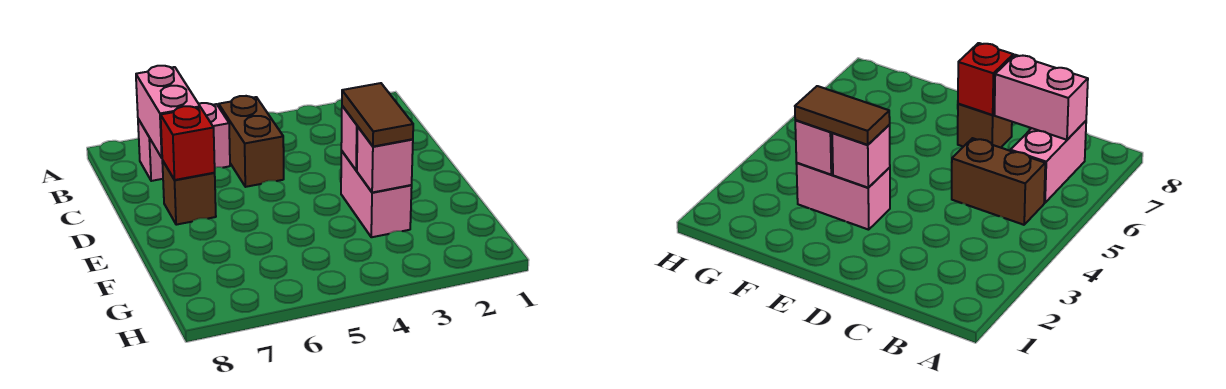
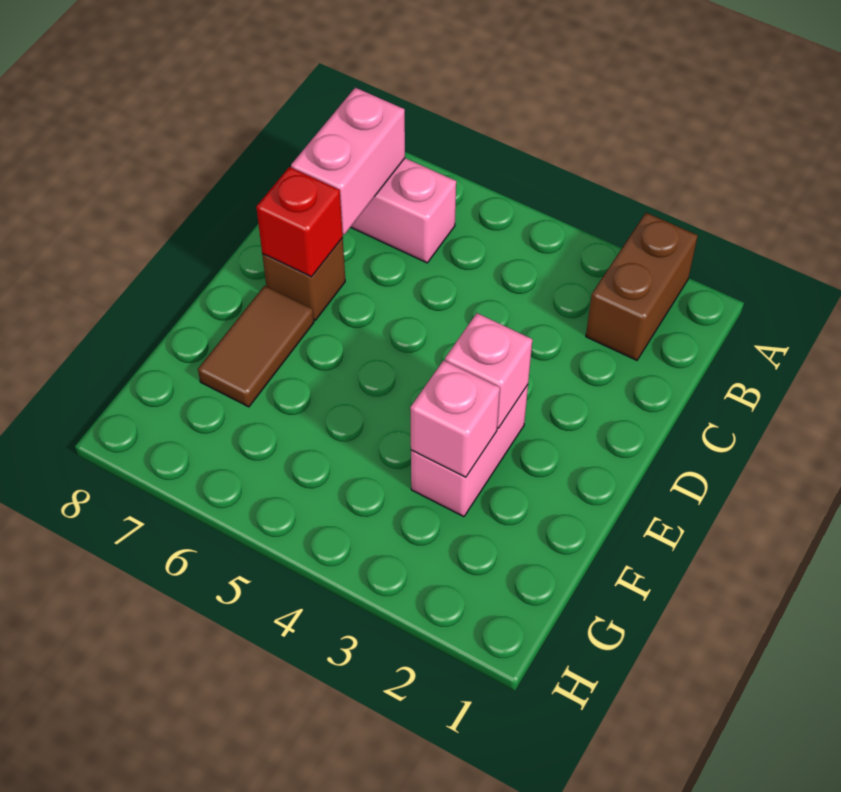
brown 1x2 brick [219,96,284,187] -> brown 1x2 brick moved to [586,213,698,360]
brown 1x2 tile [342,83,413,147] -> brown 1x2 tile moved to [198,286,314,407]

